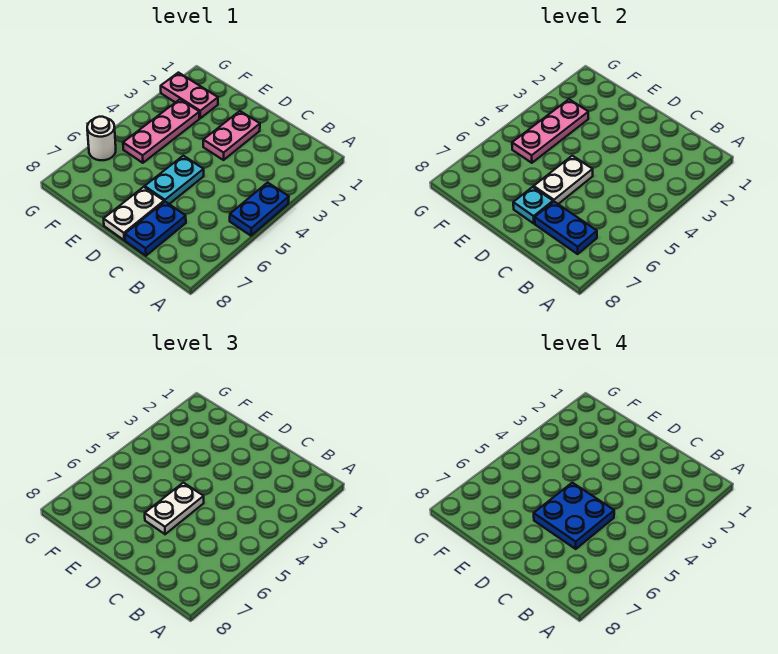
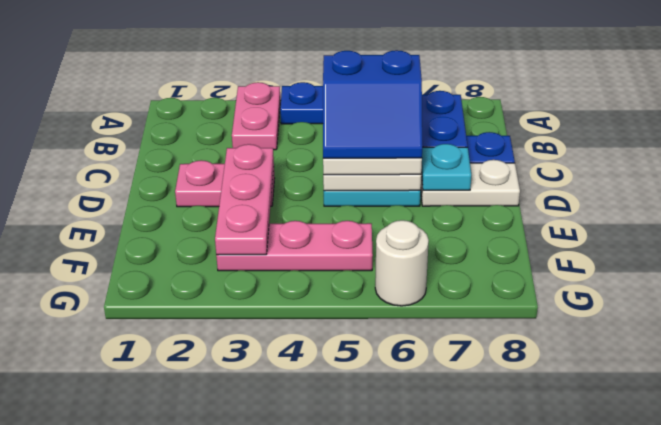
blue 2x2 plate [534,483,614,549] -> blue 2x2 slope [323,50,422,158]
pink 1x2 plate [161,73,218,118] -> pink 1x2 plate moved to [232,82,280,150]
pink 1x3 plate [512,99,588,163] -> pink 1x3 plate turned to [215,144,274,255]

